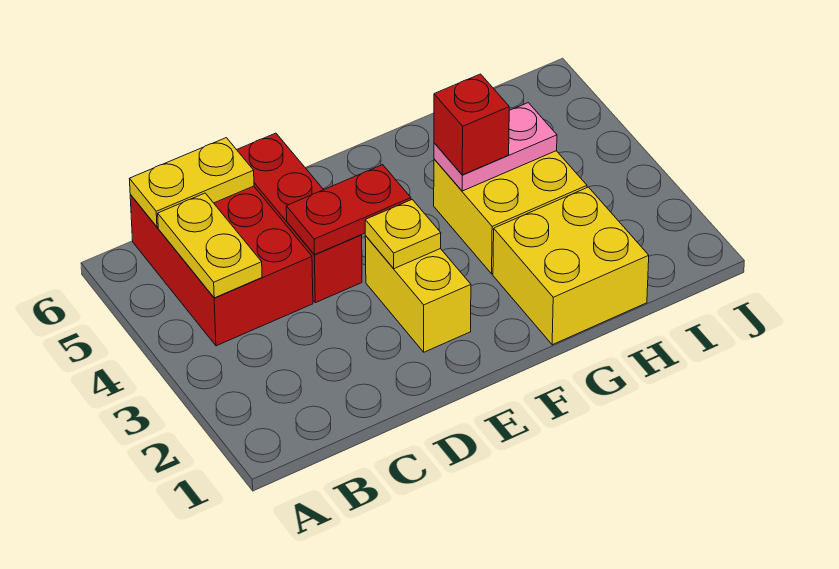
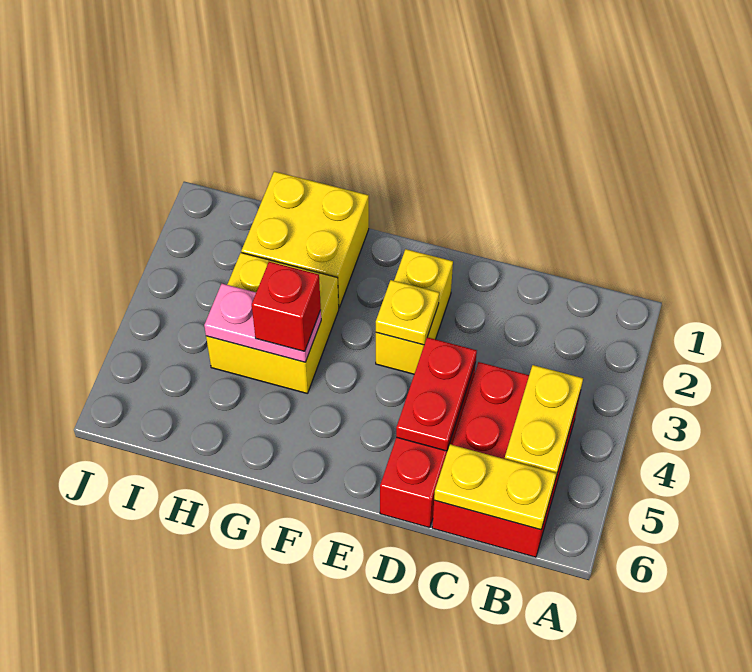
red 1x2 plate [286,165,411,255] -> red 1x2 plate turned to [396,337,477,451]

